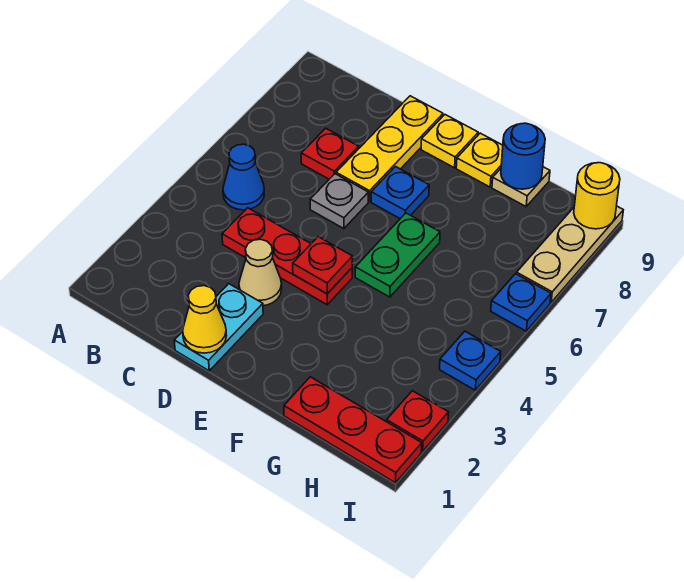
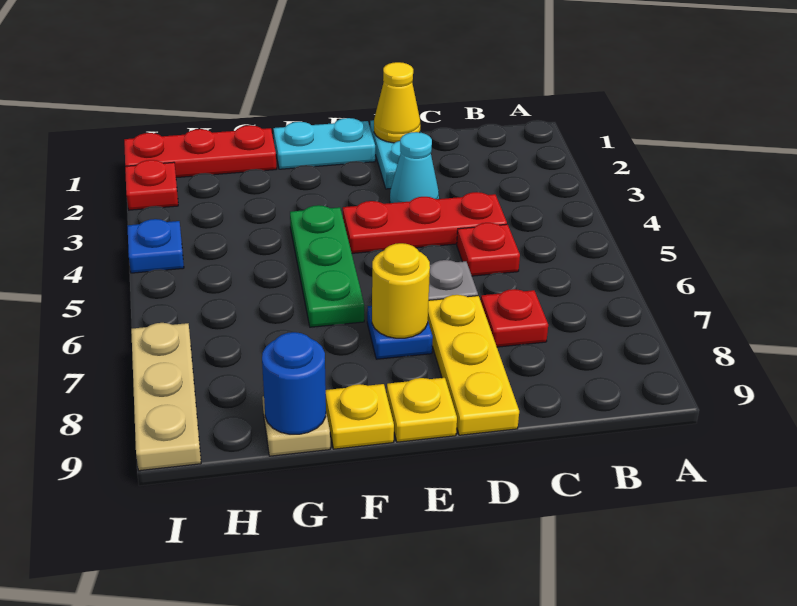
blue 1x1 cone [223,144,264,210] -> none
tan 1x1 cone [239,239,282,306] -> cyan 1x1 cone [390,132,439,203]
none -> cyan 1x2 plate [273,118,375,169]
red 1x1 plate [293,237,353,294] -> red 1x1 plate moved to [457,223,520,276]
green 1x2 plate [355,213,440,297] -> green 1x3 plate [290,205,364,327]
blue 1x1 plate [491,274,551,331] -> none
yellow 1x1 round brick [574,163,620,229] -> yellow 1x1 round brick moved to [372,243,430,338]

